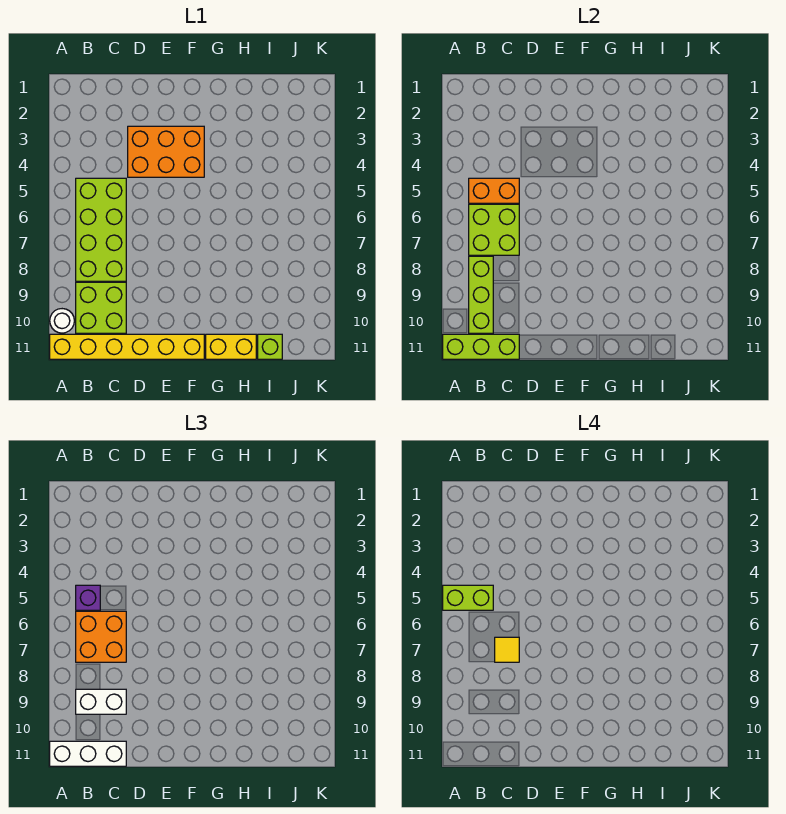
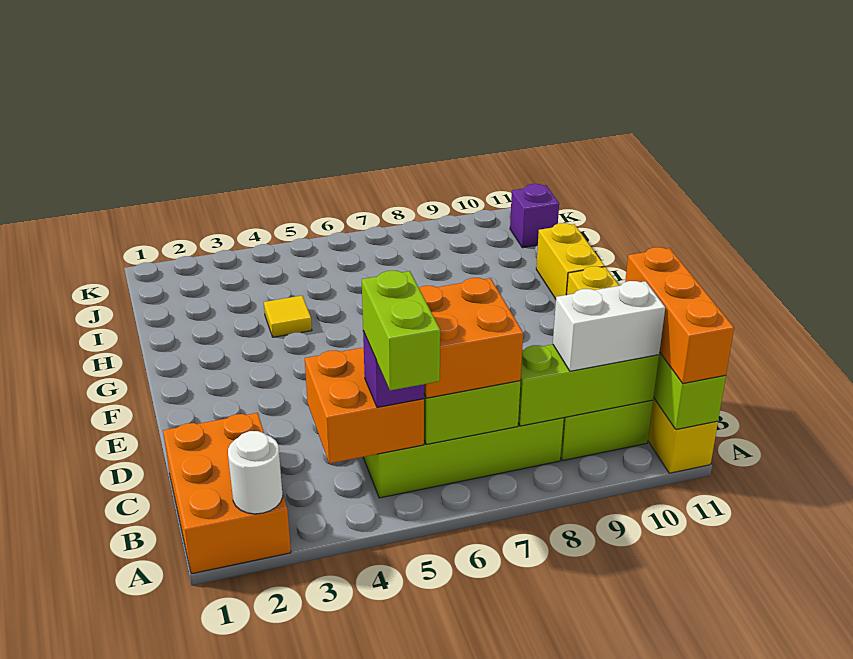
white 1x1 round brick [50,309,74,333] -> white 1x1 round brick moved to [228,431,283,514]
white 1x3 brick [50,741,126,766] -> orange 1x3 brick [625,247,734,384]
orange 1x2 brick [469,178,519,203] -> orange 2x2 brick [305,347,424,464]
white 1x2 brick [76,689,126,714] -> white 1x2 brick turned to [553,281,665,371]
yellow 1x1 tile [495,637,519,662] -> yellow 1x1 tile moved to [264,296,312,337]
orange 2x3 brick [128,126,204,177] -> orange 2x3 brick moved to [163,413,291,574]
lime 1x1 brick [258,334,282,359] -> none
none -> purple 1x1 brick [510,184,559,248]

